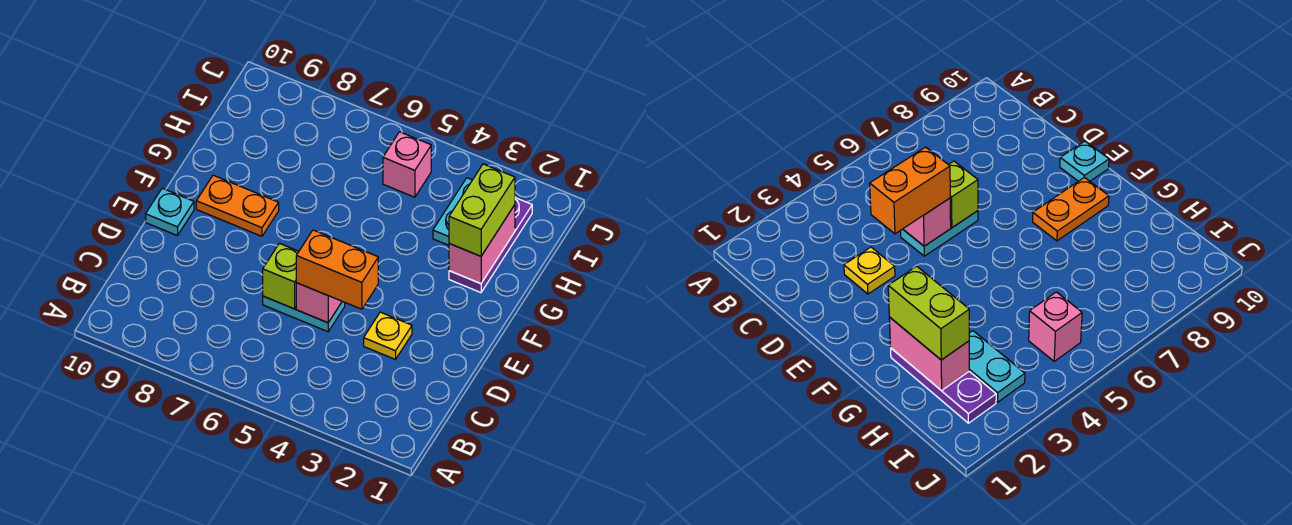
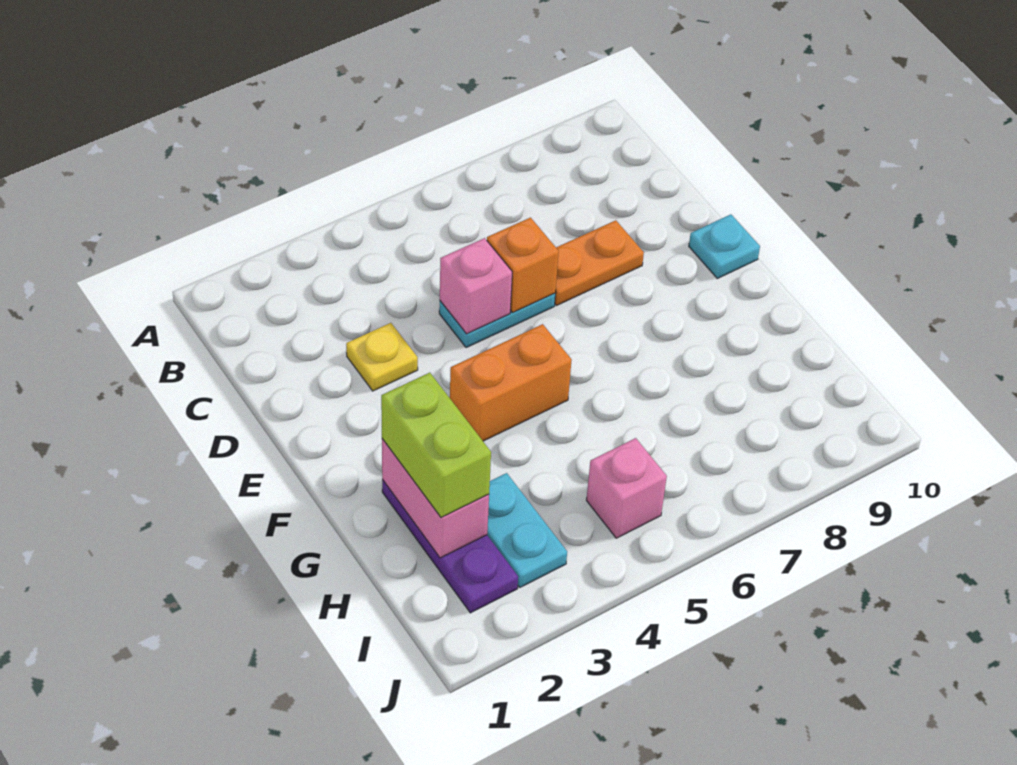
orange 1x2 brick [296,230,378,309] -> orange 1x2 brick moved to [450,324,572,441]
lime 1x1 brick [263,243,299,309] -> orange 1x1 brick [487,218,559,313]
orange 1x2 plate [196,175,279,236] -> orange 1x2 plate moved to [555,220,644,305]

